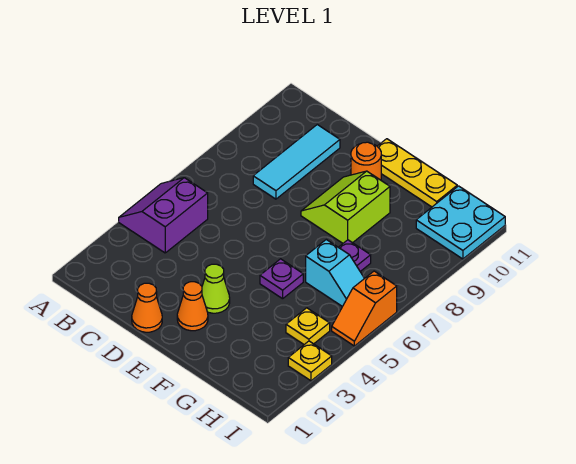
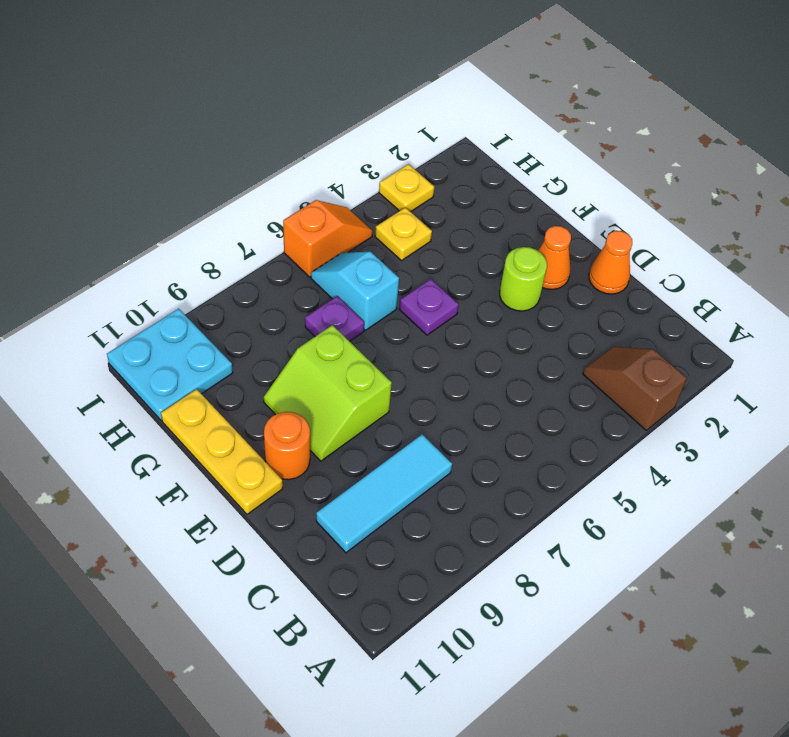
none -> brown 1x2 slope [583,347,687,430]
purple 2x2 slope [119,178,208,253] -> none
lime 1x1 cone [202,264,230,313] -> lime 1x1 round brick [500,247,547,311]
lime 2x2 slope [301,171,390,243] -> lime 2x2 slope turned to [264,325,392,461]

